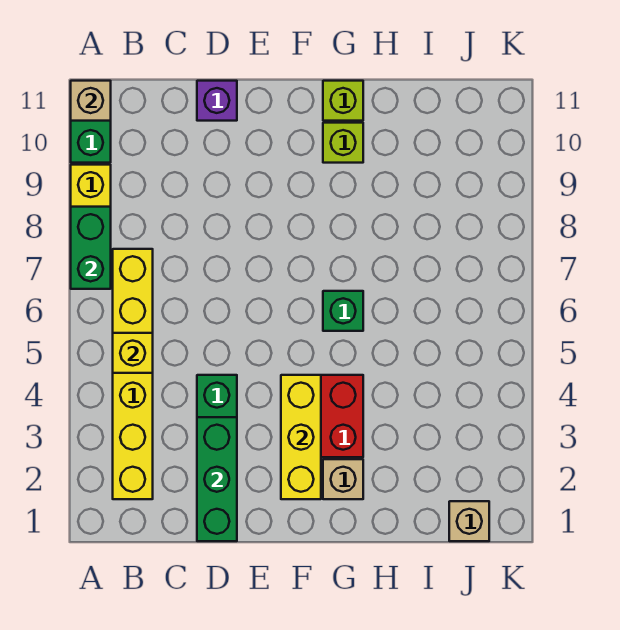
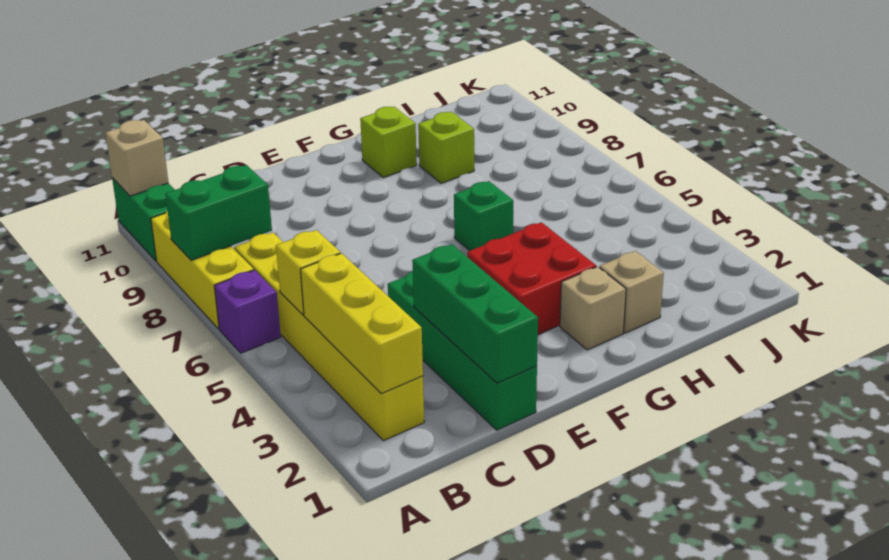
green 1x2 brick [71,207,111,289] -> green 1x2 brick turned to [165,165,272,260]
purple 1x1 brick [197,81,237,121] -> purple 1x1 brick moved to [214,270,281,353]
yellow 1x3 brick [281,375,321,499] -> yellow 1x3 brick moved to [301,253,423,394]
lime 1x1 brick [323,81,363,121] -> lime 1x1 brick moved to [418,112,474,183]
tan 1x1 brick [449,501,489,541] -> tan 1x1 brick moved to [600,251,664,333]

